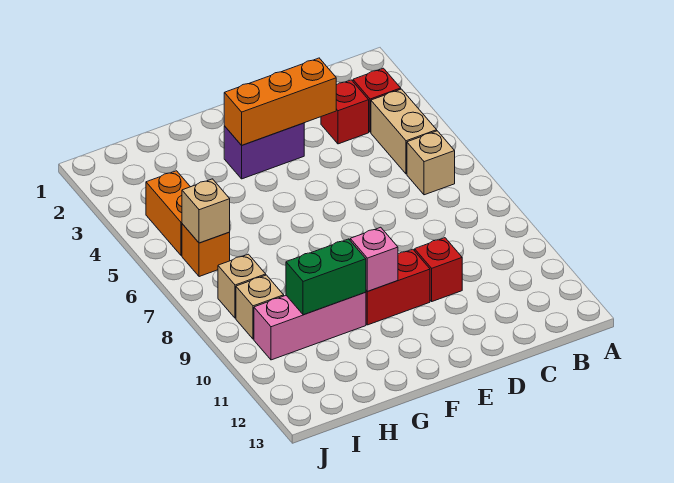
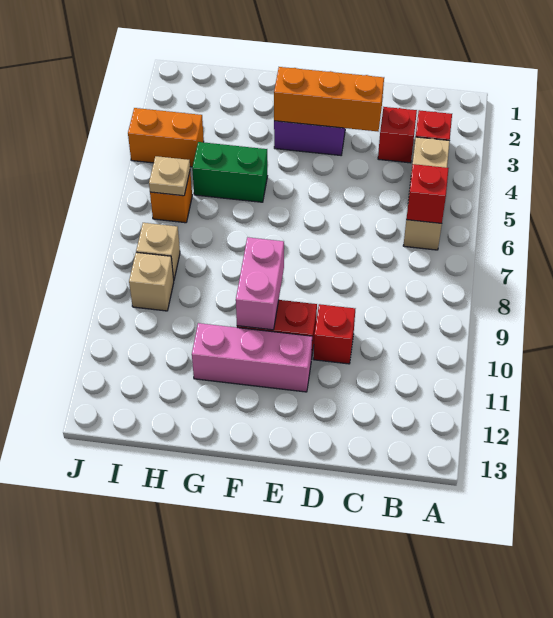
none -> red 1x1 brick [406,164,449,223]
pink 1x1 brick [350,227,398,291] -> pink 1x2 brick [236,237,284,330]
pink 1x3 brick [254,292,366,360] -> pink 1x3 brick moved to [192,323,312,392]
green 1x2 brick [286,239,366,315] -> green 1x2 brick moved to [192,142,267,202]
orange 1x2 brick [146,171,190,256] -> orange 1x2 brick turned to [128,108,204,167]
tan 1x1 brick [182,179,230,243] -> tan 1x1 plate [149,156,190,196]

